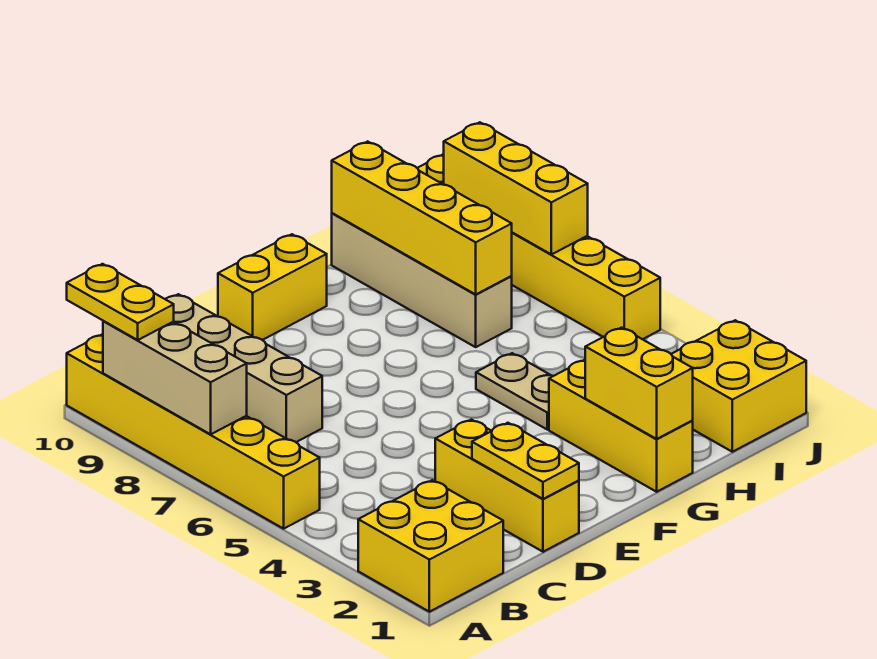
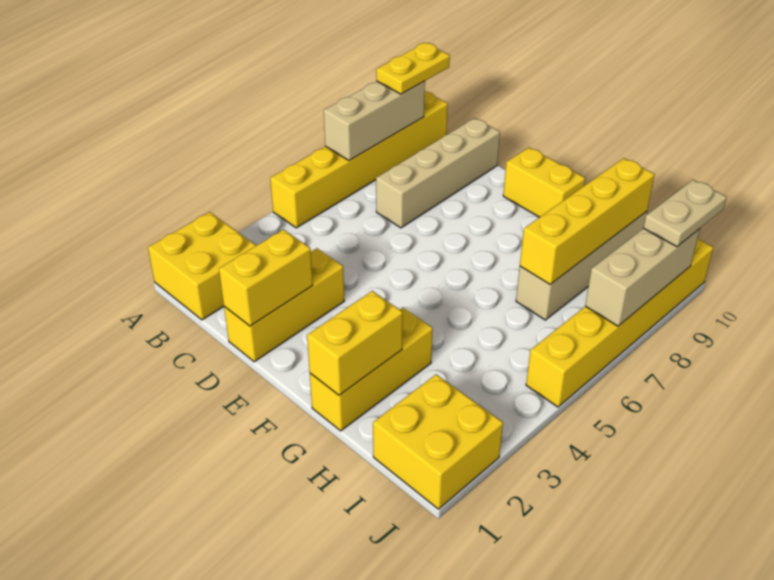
yellow 1x2 plate [472,423,579,499] -> yellow 1x2 brick [219,230,313,326]
tan 1x2 plate [476,353,553,429] -> tan 1x2 plate moved to [643,180,727,247]
yellow 1x3 brick [444,122,588,255] -> tan 1x3 brick [585,228,700,326]

